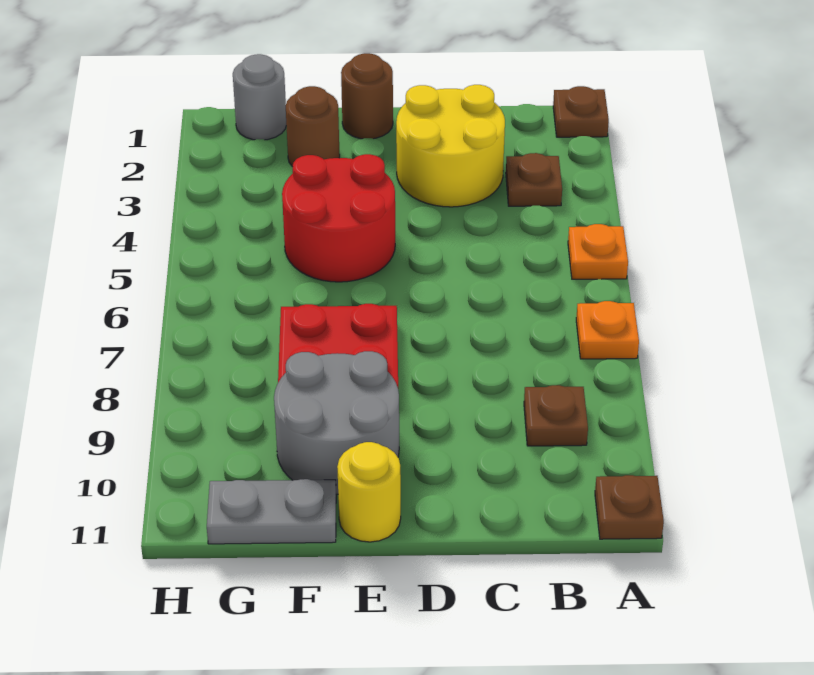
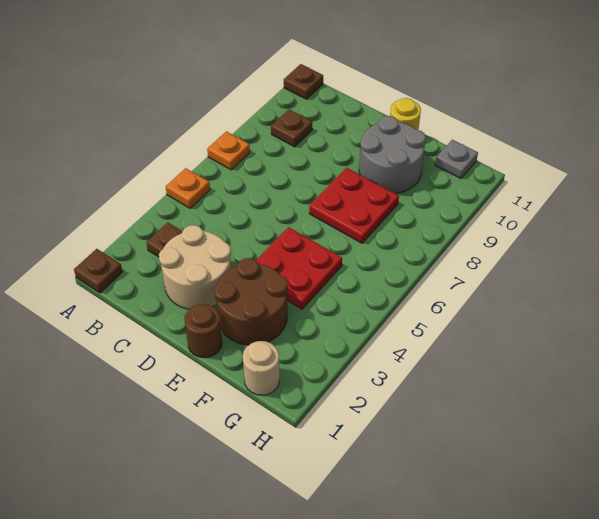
yellow 2x2 round brick [396,85,505,207] -> tan 2x2 round brick [159,225,231,309]
red 2x2 round brick [282,154,395,282] -> red 2x2 plate [256,227,342,309]
brown 1x1 round brick [286,86,340,166] -> brown 2x2 round brick [214,258,288,345]
grey 1x2 plate [207,479,336,544] -> grey 1x1 plate [435,140,478,179]
grey 1x1 round brick [233,54,286,140] -> tan 1x1 round brick [243,341,280,395]

